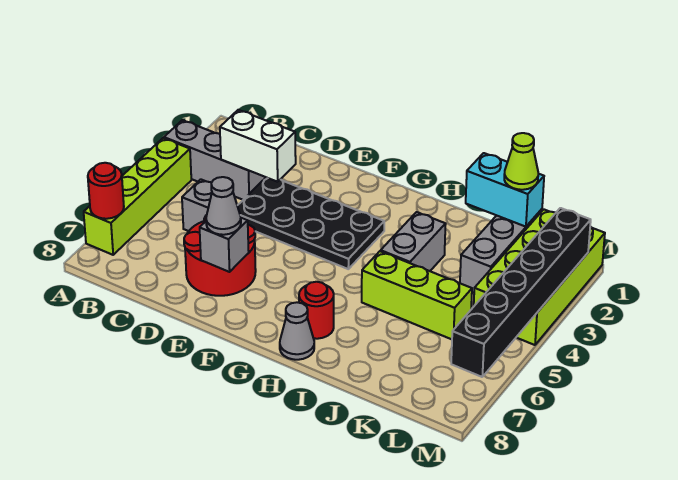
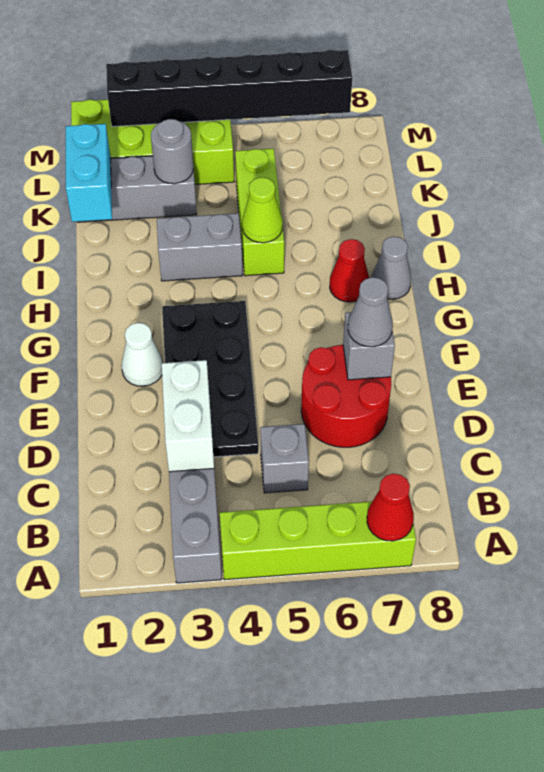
red 1x1 round brick [88,163,124,219] -> red 1x1 cone [367,474,414,541]
none -> white 1x1 cone [121,323,163,386]
red 1x1 round brick [299,282,334,339] -> red 1x1 cone [330,239,369,302]
lime 1x1 cone [504,133,538,190] -> lime 1x1 cone moved to [242,177,283,243]
none -> grey 1x1 round brick [151,119,193,184]

